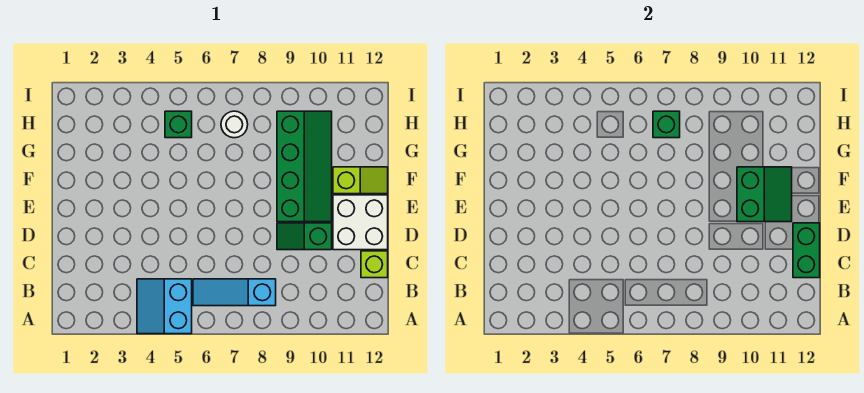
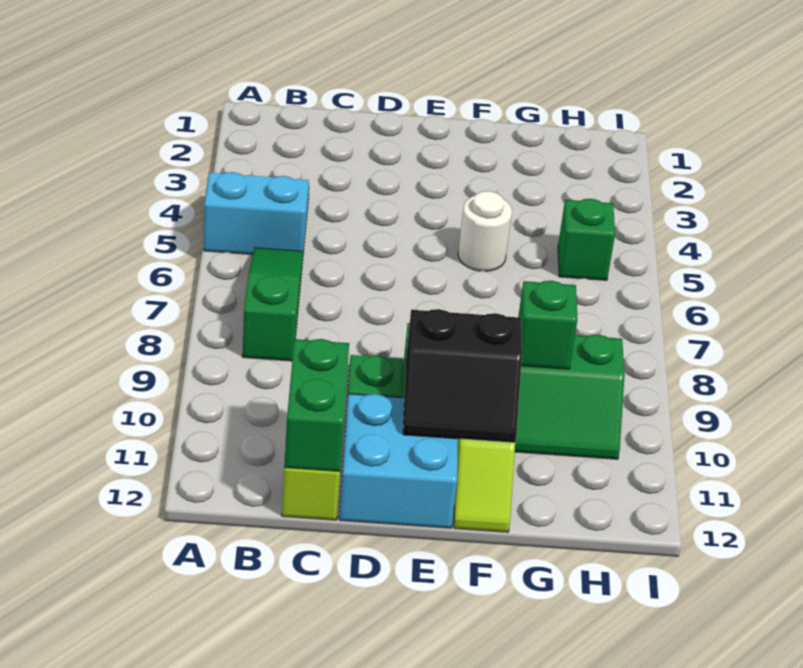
cyan 1x3 slope [193,279,276,306] -> green 1x3 slope [242,248,303,361]
green 1x2 brick [793,223,820,278] -> green 1x2 brick turned to [284,339,349,471]
white 2x2 brick [333,195,388,250] -> cyan 2x2 brick [339,394,458,528]
green 2x2 slope [737,167,792,222] -> black 2x2 slope [403,309,522,443]
white 1x1 round brick [221,111,248,138] -> white 1x1 round brick moved to [458,191,512,271]
green 1x1 brick [653,111,680,138] -> green 1x1 brick moved to [518,281,578,369]

